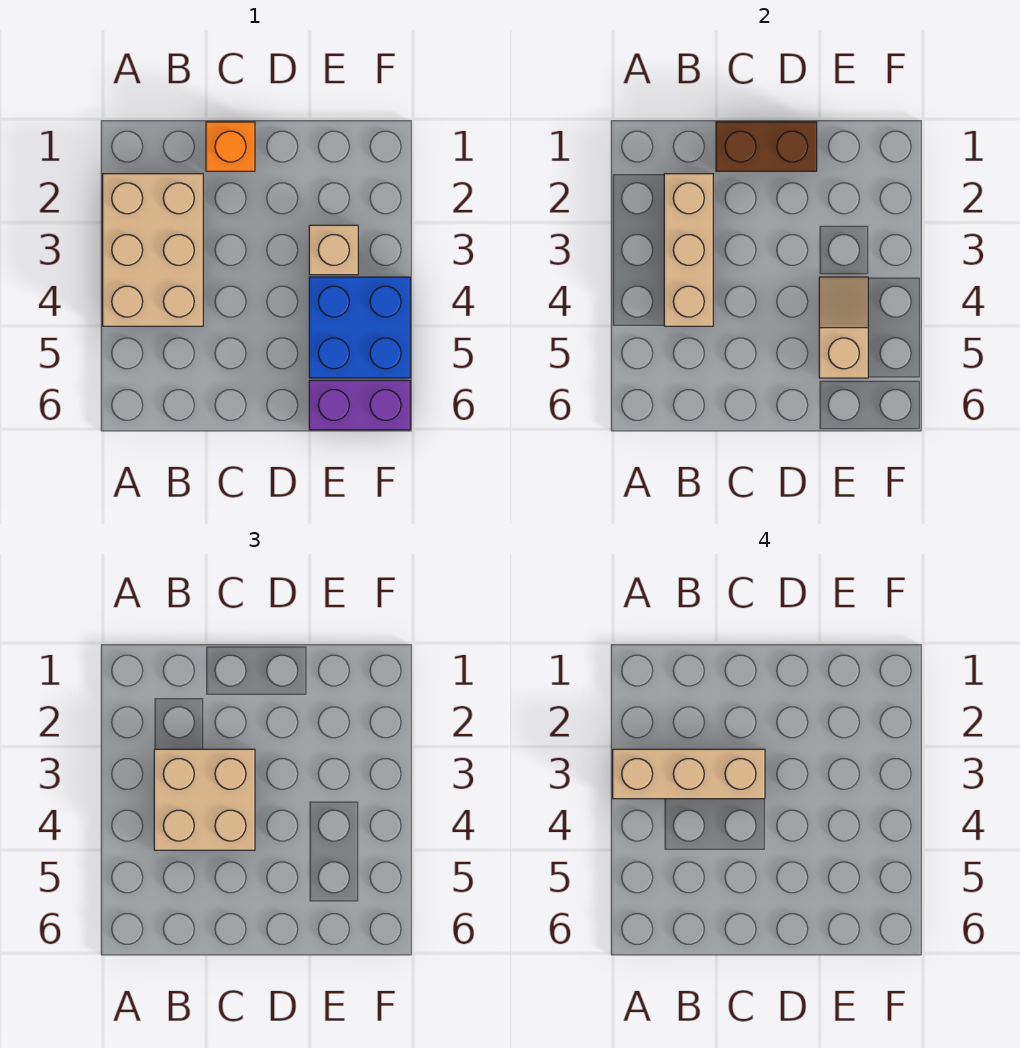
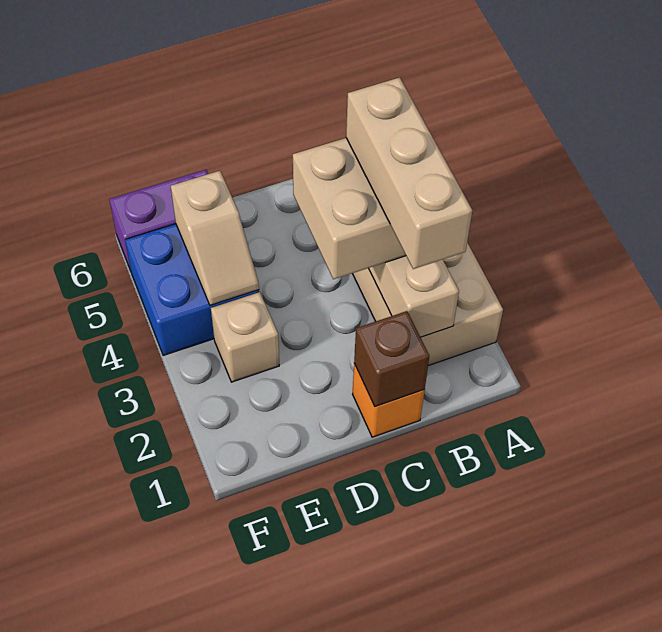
tan 1x3 brick [613,749,765,799] -> tan 1x3 brick turned to [346,77,472,269]
brown 1x2 brick [716,122,817,171] -> brown 1x1 brick [354,311,429,407]

